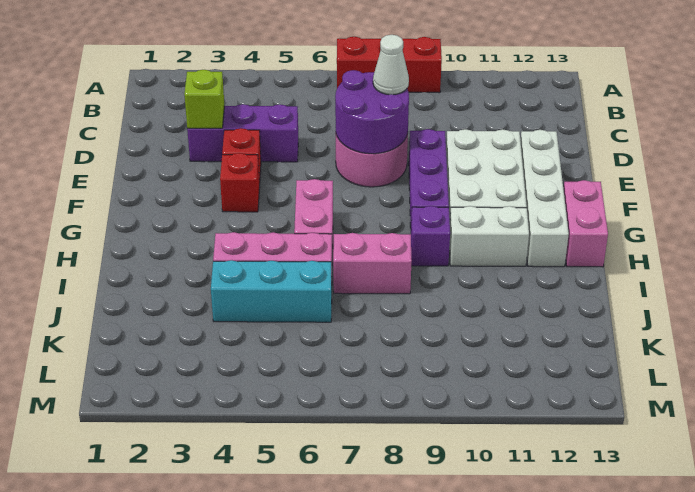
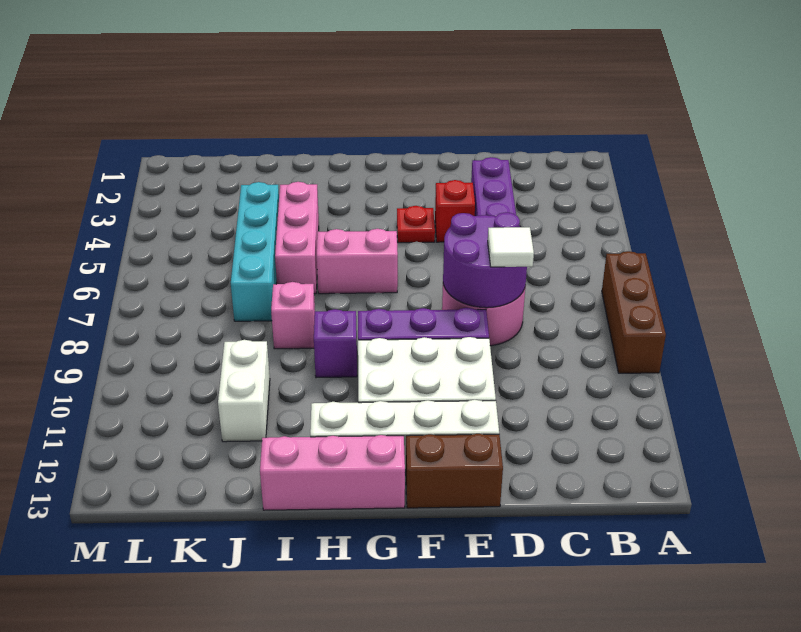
red 1x3 brick [337,37,442,93] -> brown 1x3 brick [602,251,666,373]
lime 1x1 brick [184,70,224,128] -> none
white 1x1 cone [373,35,409,95] -> white 1x1 tile [488,227,534,267]
none -> brown 1x2 brick [406,434,503,508]
red 1x1 brick [220,153,260,212] -> red 1x1 plate [397,206,435,243]
pink 1x2 brick [563,180,608,267] -> pink 1x3 brick [260,435,405,510]
white 1x2 brick [449,206,529,266] -> white 1x2 brick moved to [218,340,270,442]
pink 1x2 brick [333,233,412,294] -> pink 1x1 brick [271,282,315,349]
cyan 1x3 brick [211,260,332,322] -> cyan 1x4 brick [231,182,279,321]

